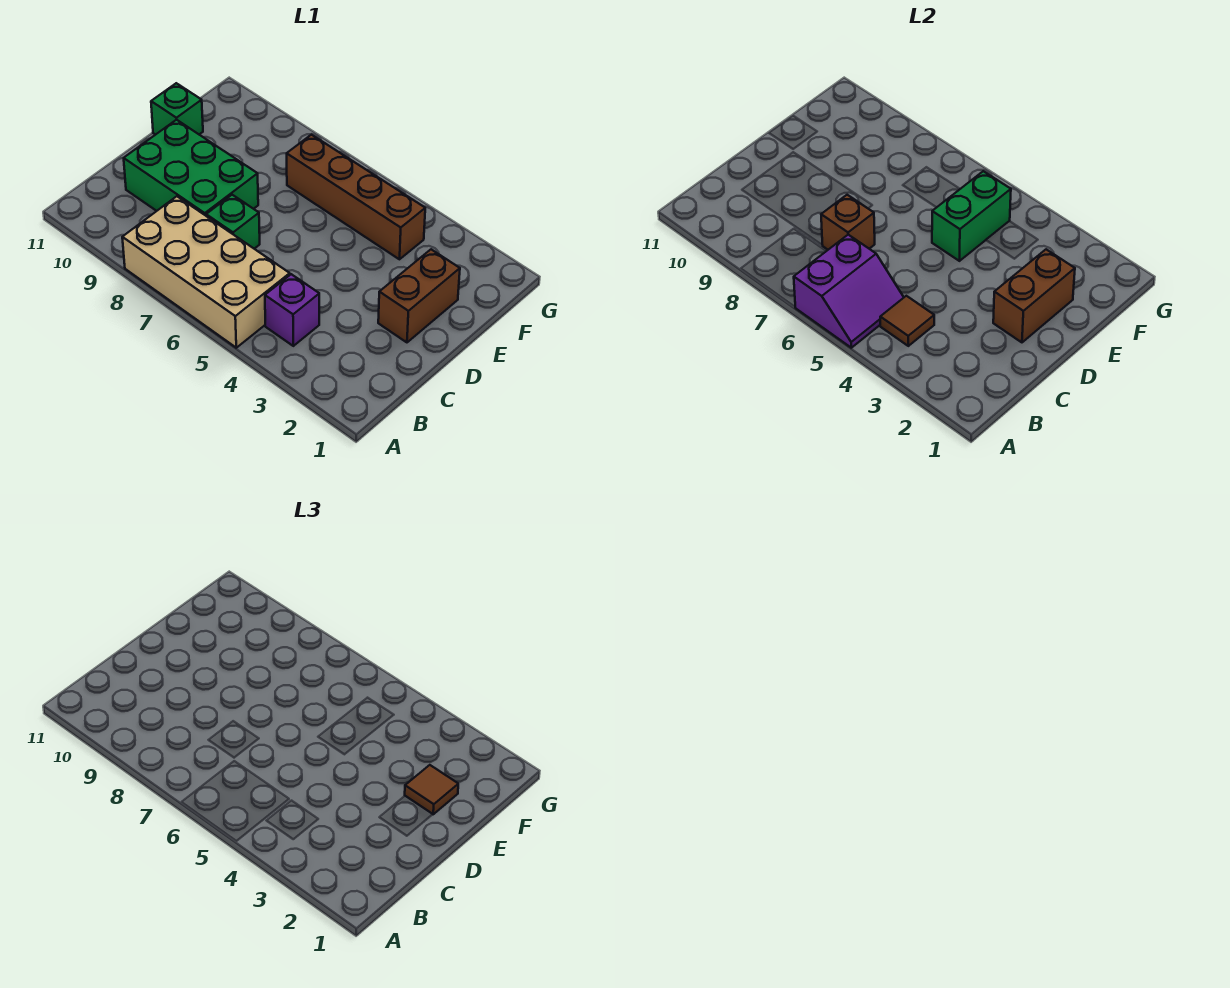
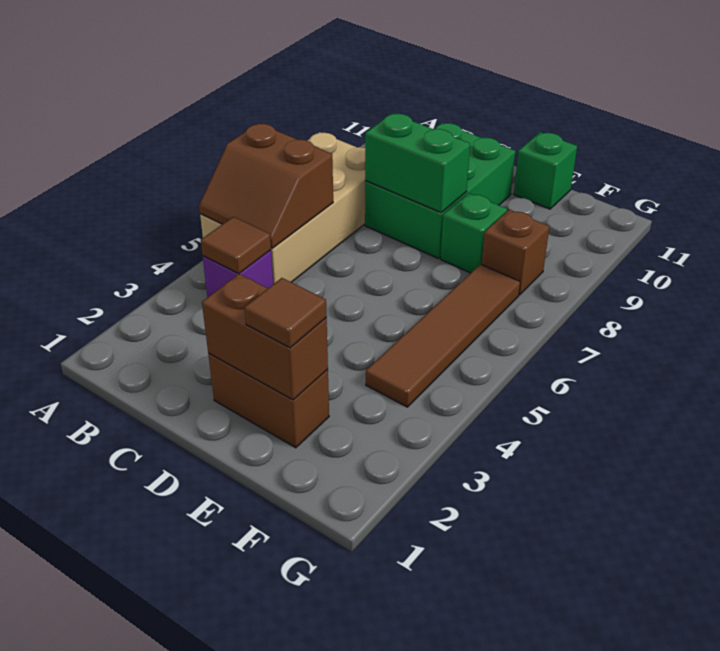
purple 2x2 slope [794,235,904,348] -> brown 2x2 slope [199,123,333,248]
green 1x1 brick [206,195,260,249] -> green 1x1 brick moved to [441,193,507,273]
brown 1x1 brick [821,195,875,250] -> brown 1x1 brick moved to [482,210,549,295]
green 1x2 brick [932,171,1011,261] -> green 1x2 brick moved to [365,114,470,212]
brown 1x4 brick [287,135,425,259] -> brown 1x4 tile [366,264,520,407]

